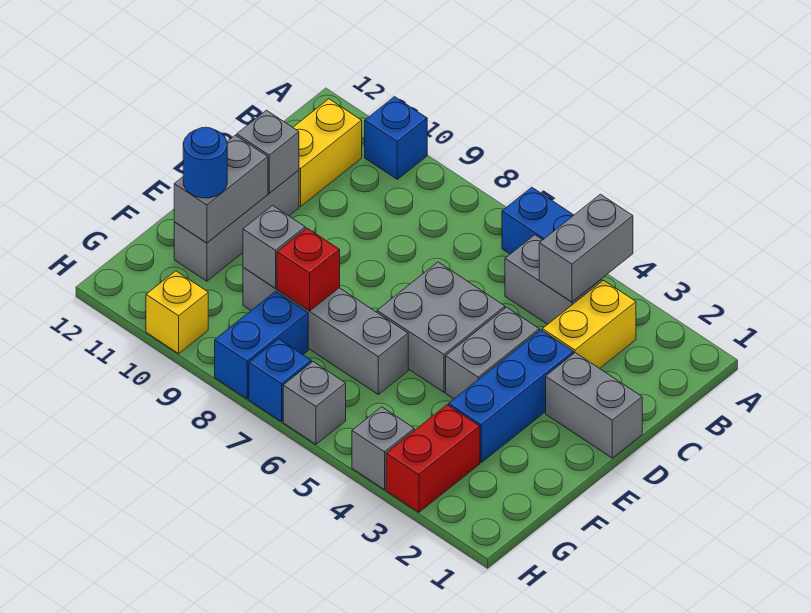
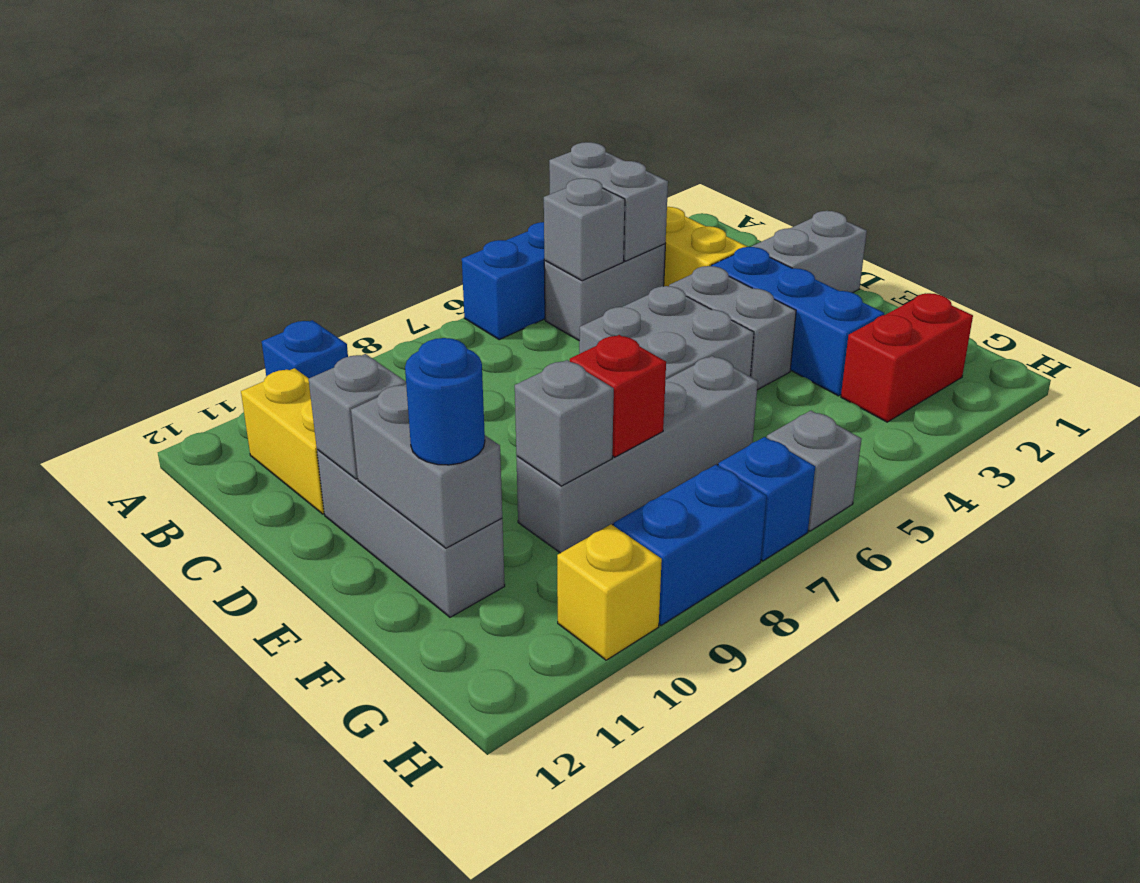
red 1x2 brick [386,405,480,512] -> red 1x2 brick turned to [841,293,973,422]
blue 1x2 brick [215,291,308,399] -> blue 1x2 brick turned to [614,465,767,625]
grey 1x1 brick [352,407,414,490] -> grey 1x1 brick moved to [544,178,625,281]

